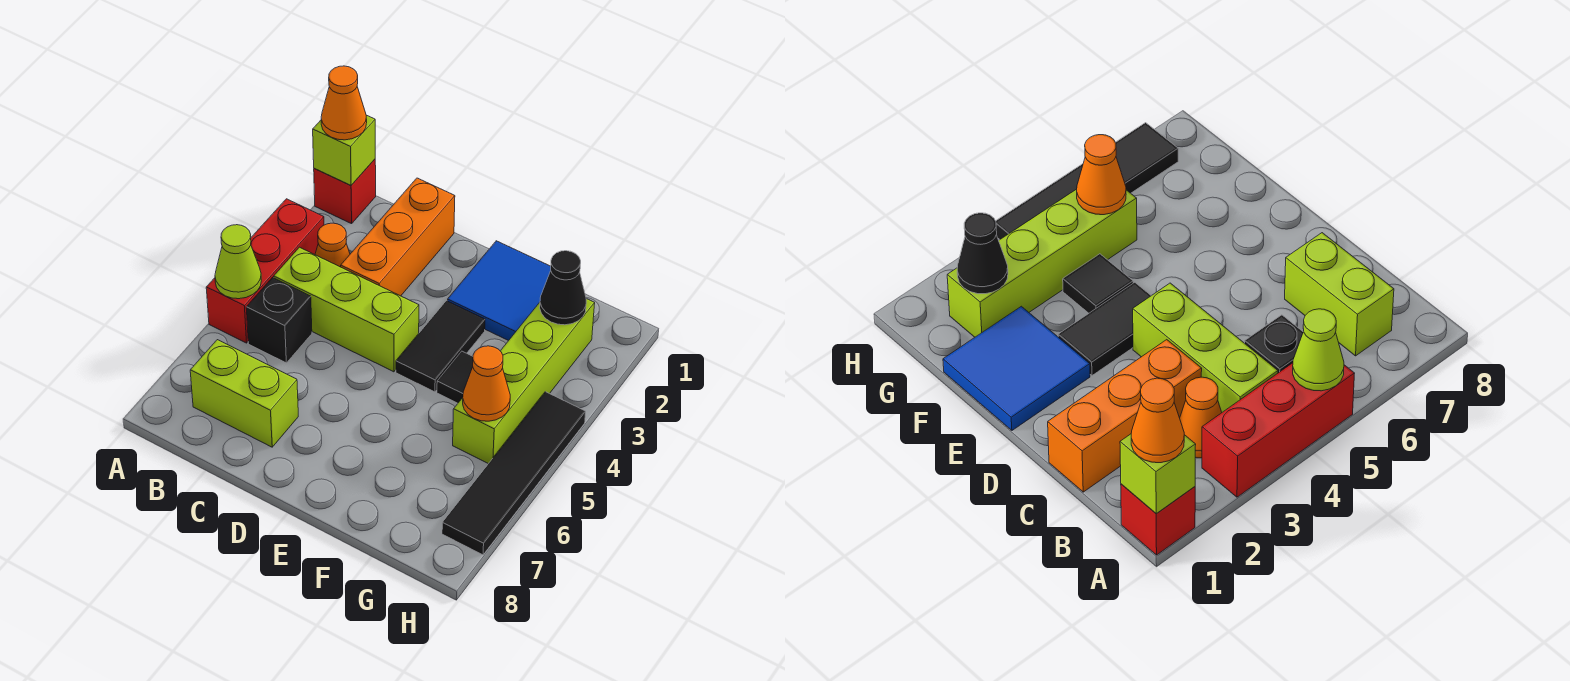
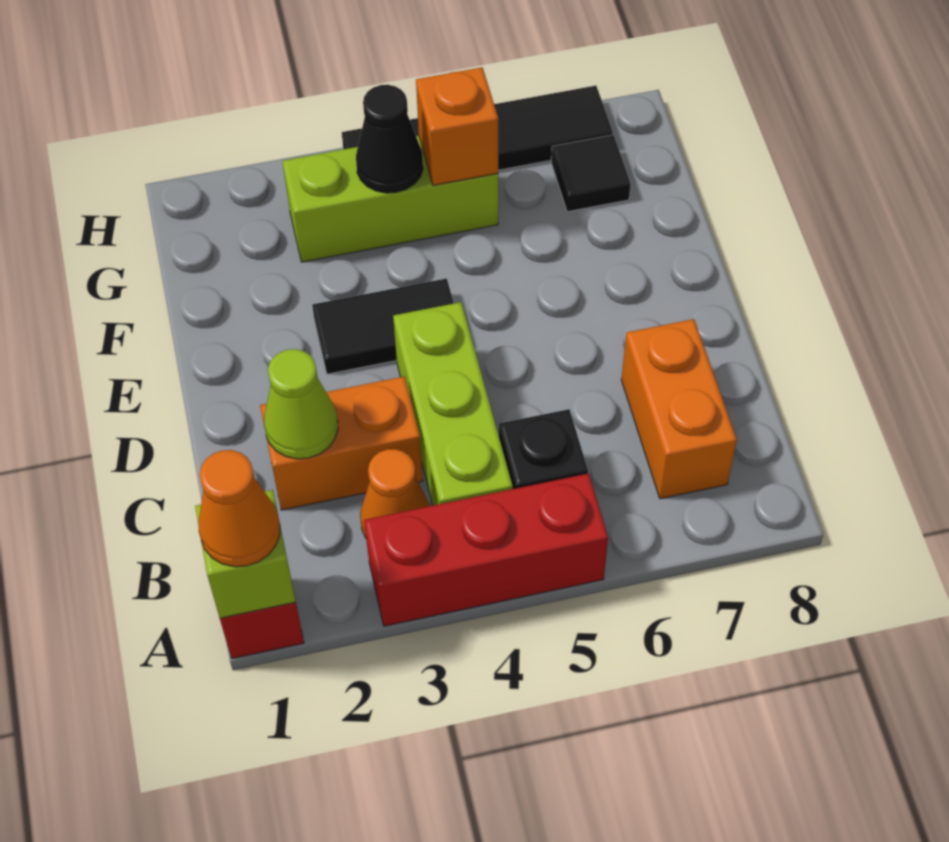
lime 1x1 cone [215,225,261,299] -> lime 1x1 cone moved to [264,349,338,459]
lime 1x2 brick [190,340,298,447] -> orange 1x2 brick [621,319,737,499]
orange 1x3 brick [341,178,455,296] -> orange 1x2 brick [260,376,423,510]
blue 2x2 tile [447,241,551,341] -> none
black 1x1 tile [437,351,473,403] -> black 1x1 tile moved to [551,135,631,212]
lime 1x4 brick [453,299,595,464] -> lime 1x3 brick [282,136,498,262]
black 1x1 cone [540,251,586,325] -> black 1x1 cone moved to [356,85,423,193]
orange 1x1 cone [463,346,510,421] -> orange 1x1 brick [416,67,498,185]

